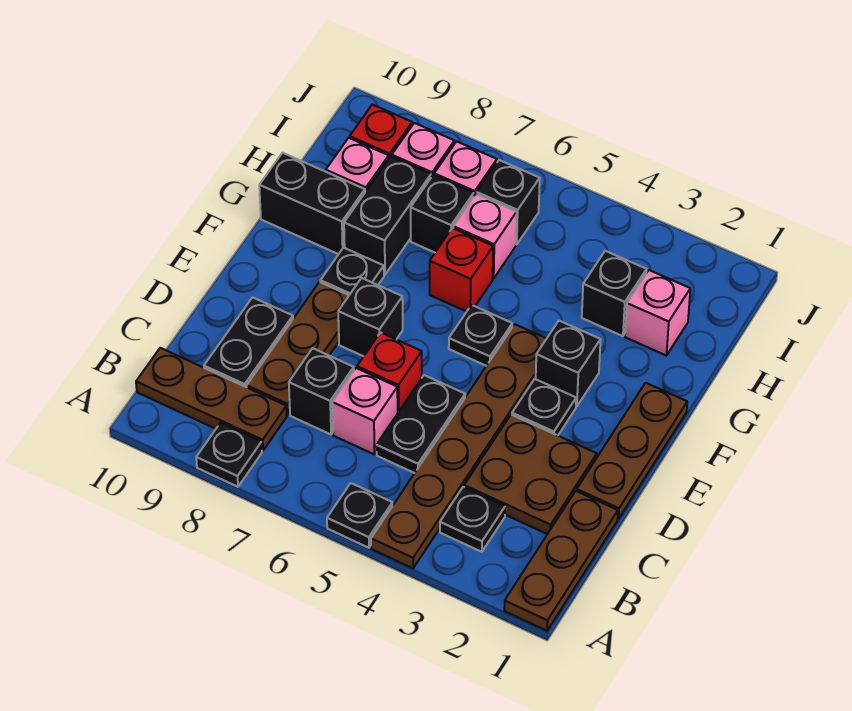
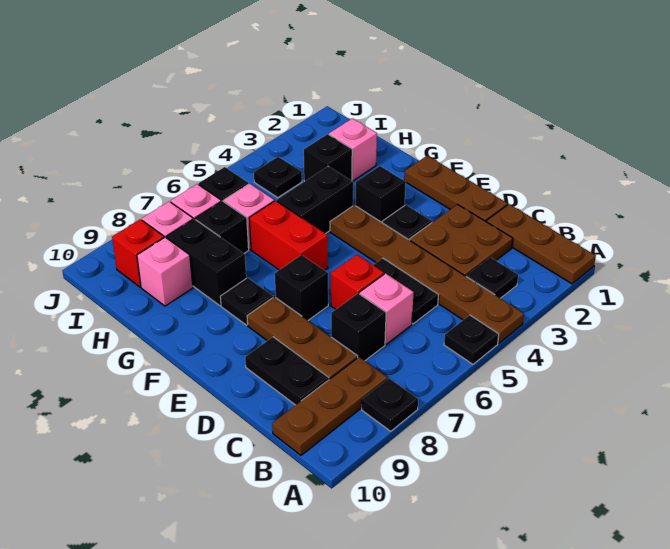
black 1x1 plate [449,305,512,366] -> black 1x1 plate moved to [254,157,302,198]
red 1x1 brick [430,228,493,312] -> red 1x2 brick [249,201,328,270]
black 1x2 brick [259,153,365,254] -> black 1x2 brick moved to [277,166,353,234]

